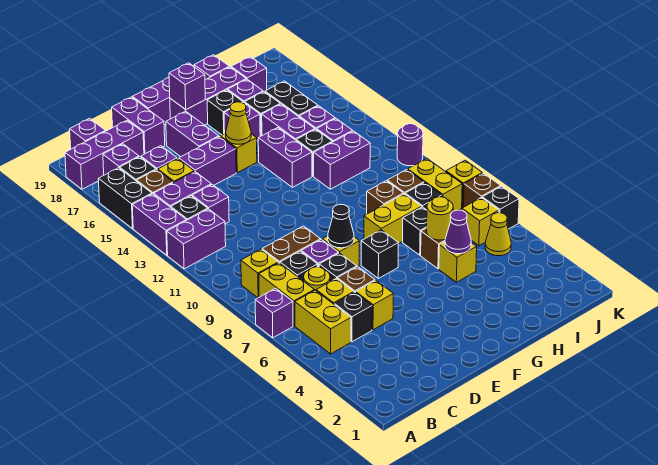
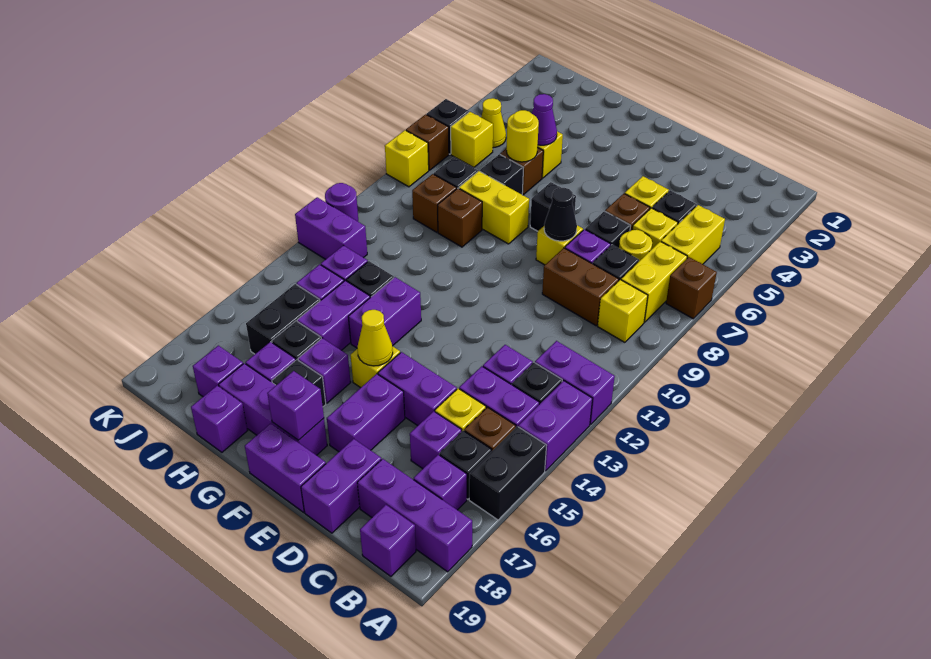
purple 1x1 brick [255,288,293,338] -> brown 1x1 brick [666,257,717,319]
purple 1x2 brick [314,131,370,189] -> purple 1x2 brick moved to [295,197,367,259]
yellow 1x2 brick [408,159,462,211] -> none

